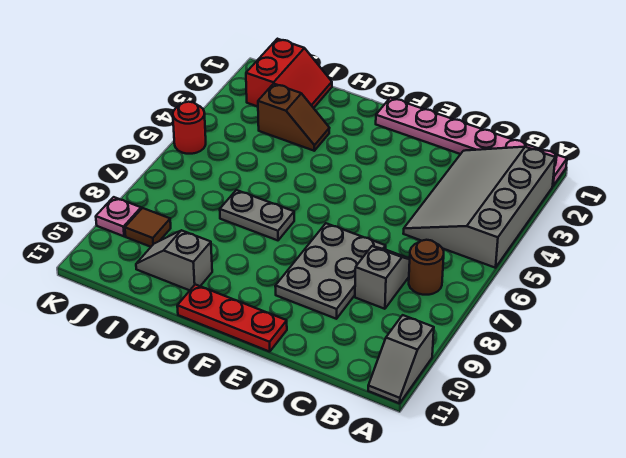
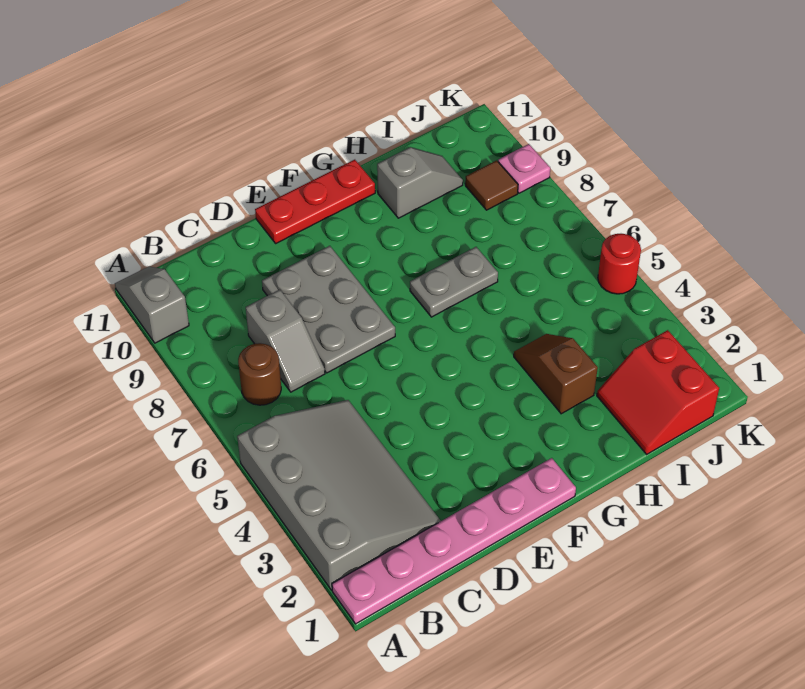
brown 1x2 slope [258,84,329,151] -> brown 1x2 slope turned to [514,334,598,414]

